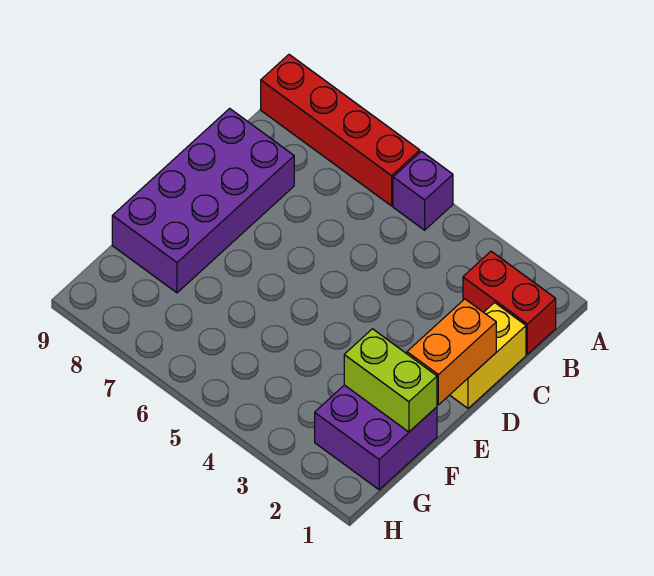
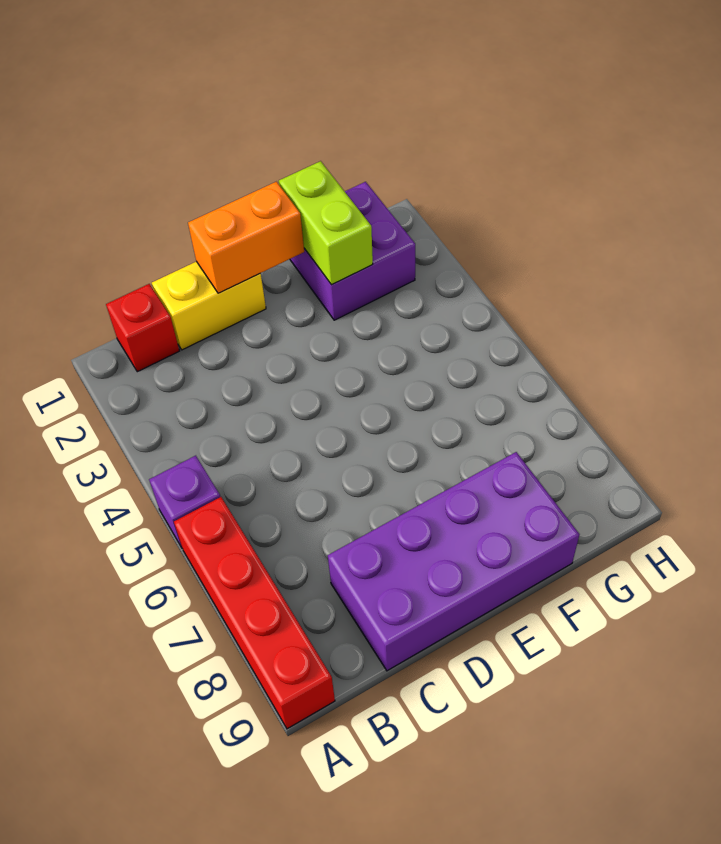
red 1x2 brick [463,251,556,354] -> red 1x1 brick [106,284,179,372]

